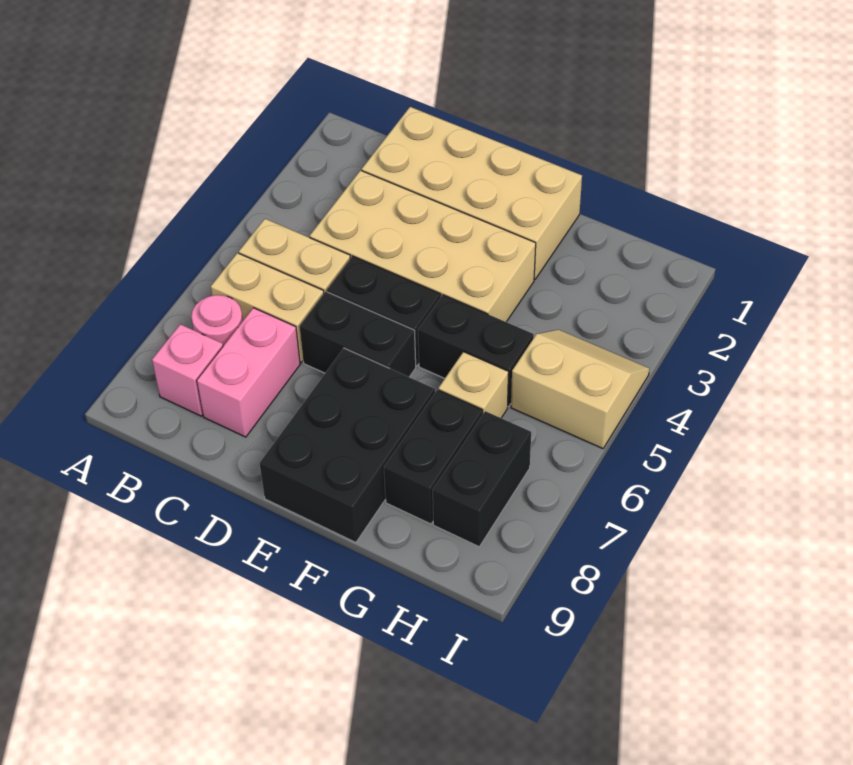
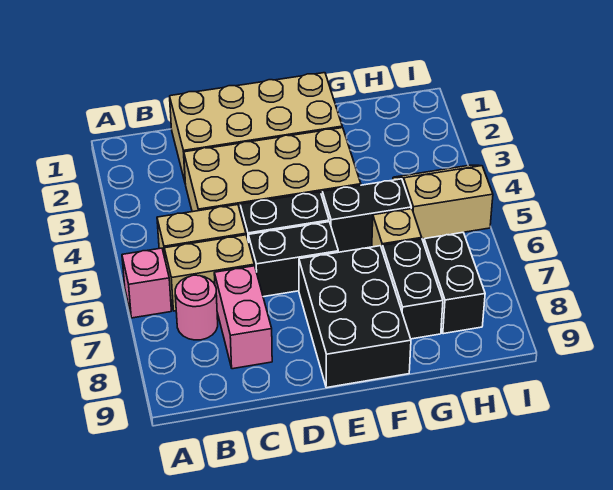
pink 1x1 brick [152,324,223,416] -> pink 1x1 brick moved to [122,248,171,318]

